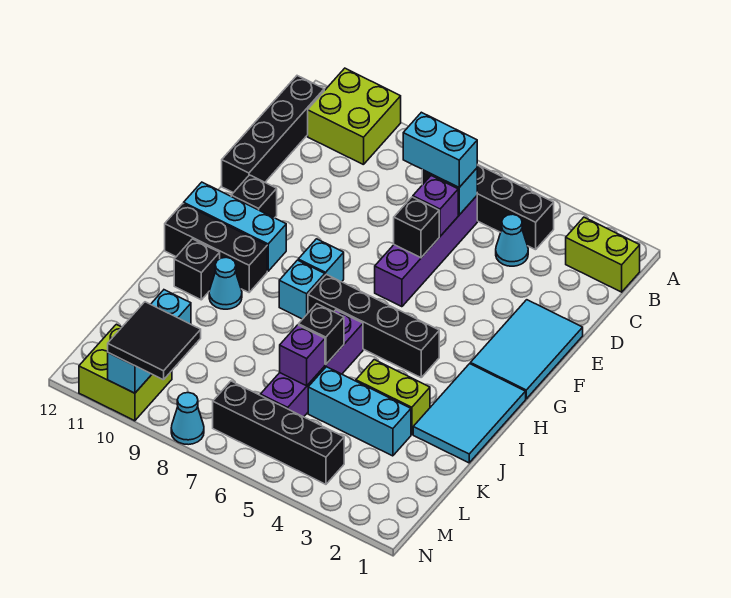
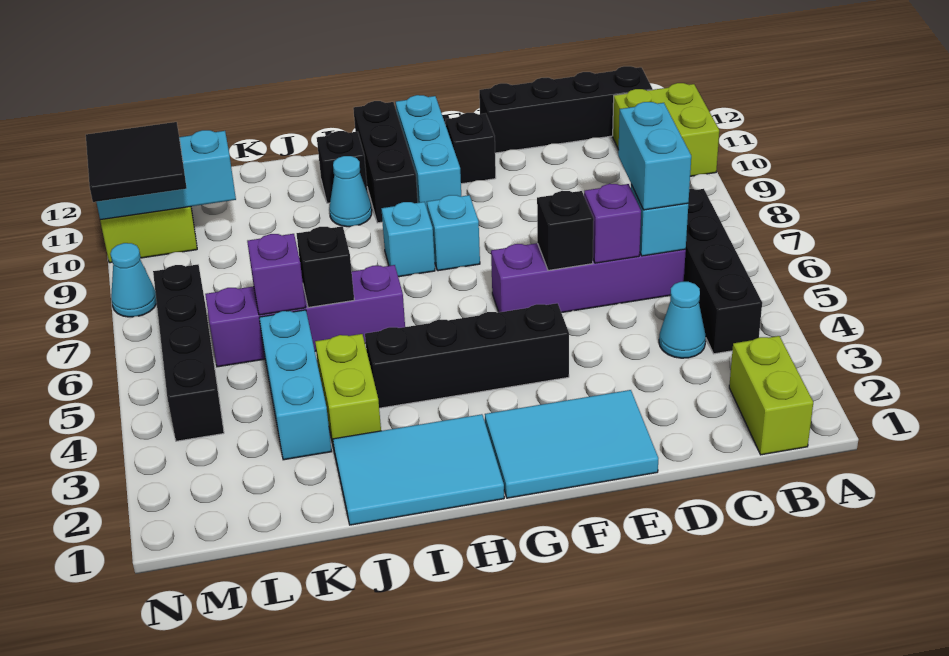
black 1x4 brick [308,274,439,377] -> black 1x4 brick turned to [365,303,569,408]

